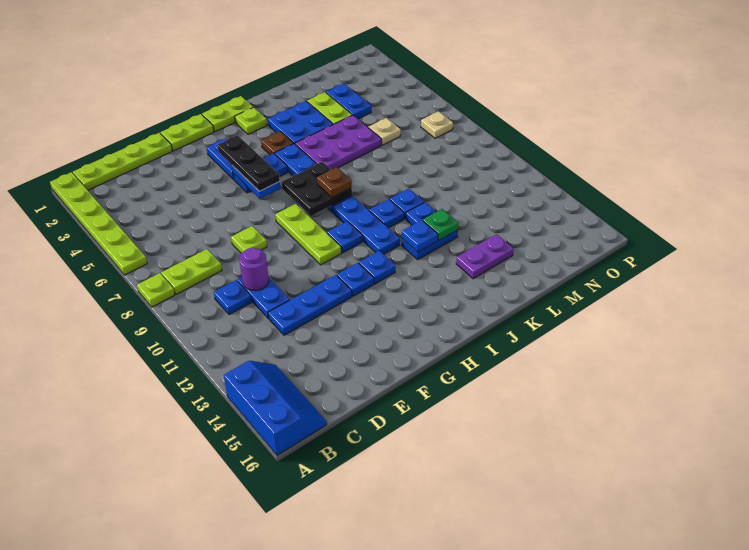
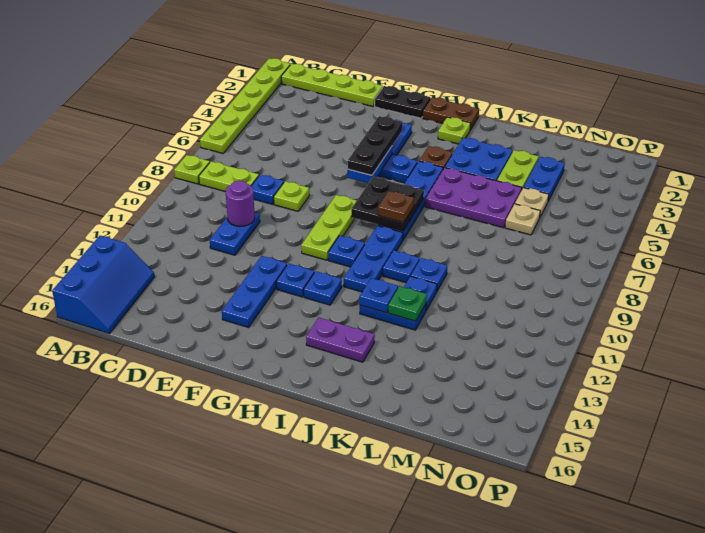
blue 1x1 plate [214,280,252,315] -> blue 1x1 plate moved to [251,175,284,204]
blue 1x3 plate [268,275,352,335] -> blue 1x3 plate turned to [222,256,287,328]
lime 1x2 plate [161,114,214,151] -> black 1x2 plate [375,86,430,118]
lime 1x2 plate [202,96,253,132] -> brown 1x2 plate [423,98,479,130]
purple 1x2 plate [456,234,514,279] -> purple 1x2 plate moved to [306,318,375,362]
tan 1x1 plate [421,111,453,138] -> tan 1x1 plate moved to [515,188,549,217]

